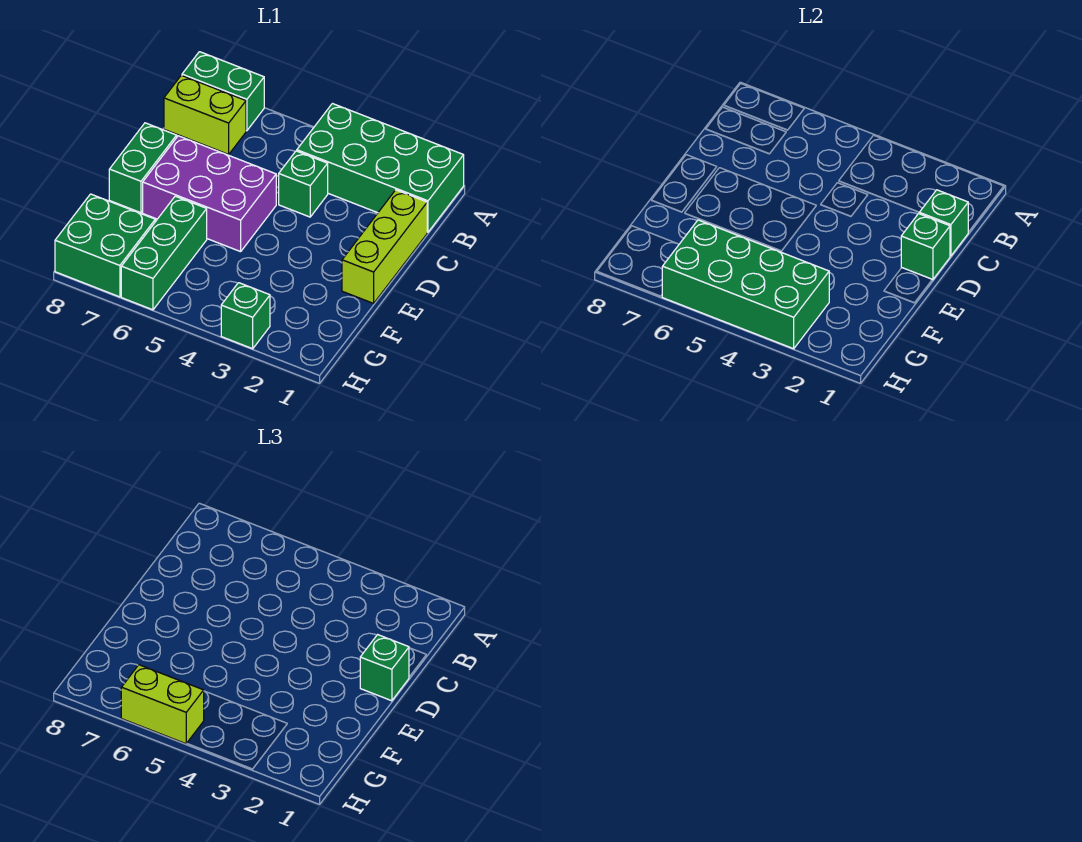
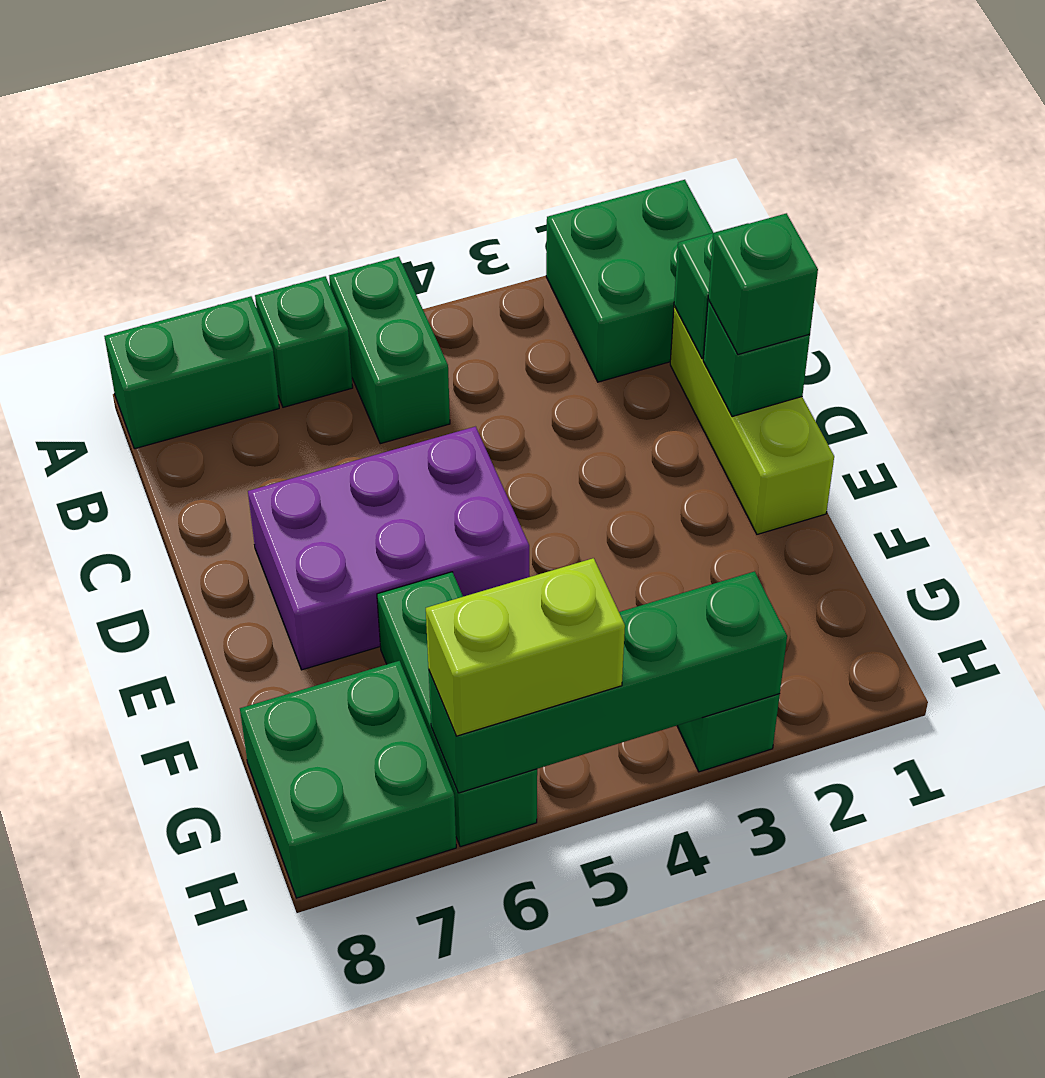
green 2x4 brick [297,104,464,232] -> green 2x2 brick [546,180,713,382]
lime 1x2 brick [164,75,246,154] -> none
green 1x1 brick [279,151,328,217] -> green 1x1 brick moved to [255,276,353,407]
green 1x2 brick [109,123,177,213] -> green 1x2 brick moved to [329,257,450,444]
green 2x4 brick [662,220,829,349] -> green 1x4 brick [429,571,787,793]

